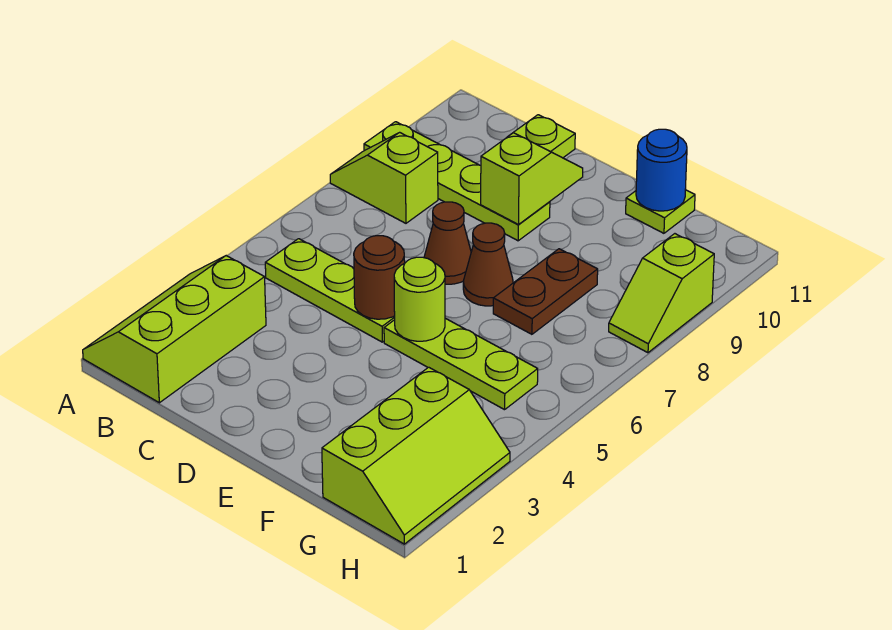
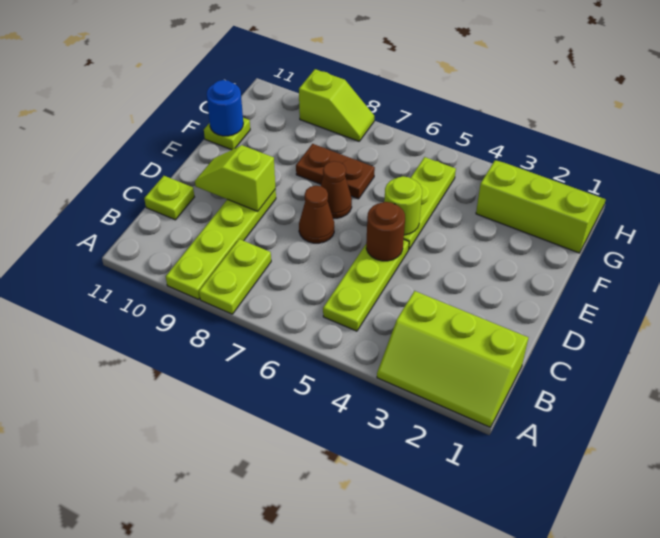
lime 1x2 slope [330,132,438,223] -> lime 1x2 plate [199,239,271,314]

